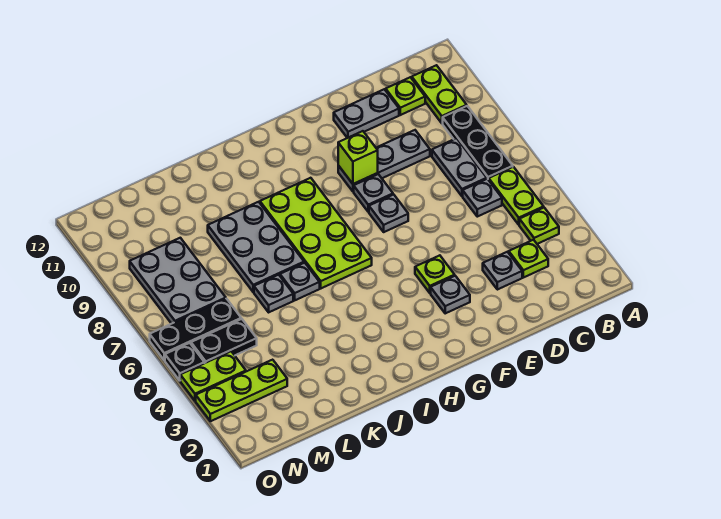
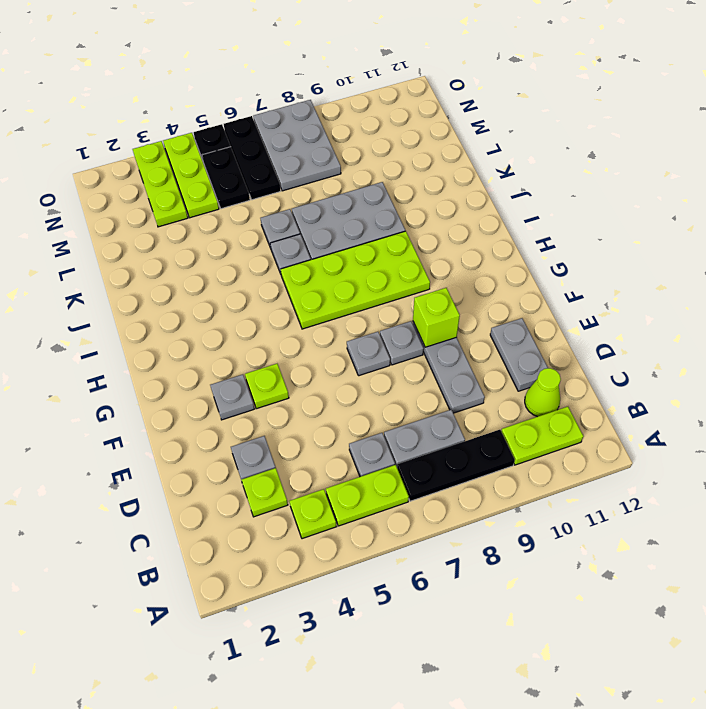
lime 1x1 plate [386,77,425,115] -> lime 1x1 cone [525,368,561,417]
grey 2x3 plate [130,238,226,324] -> grey 2x3 plate turned to [253,100,341,191]
lime 1x2 plate [180,351,246,401] -> lime 1x3 plate [163,133,219,218]

